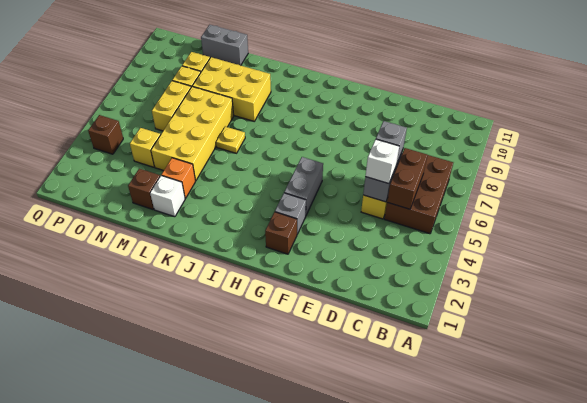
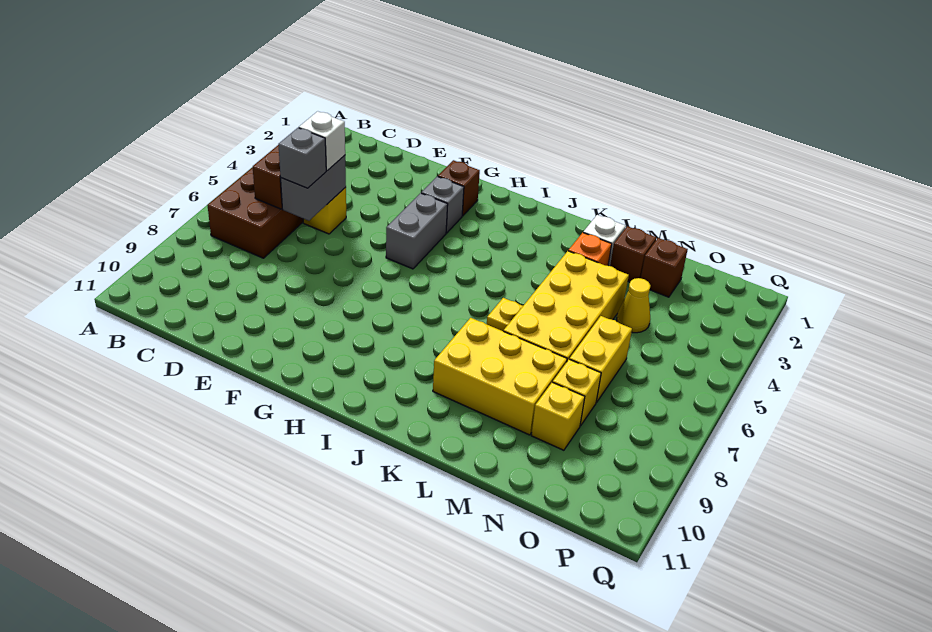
grey 1x2 brick [201,25,248,65] -> none
yellow 1x1 brick [130,128,160,167] -> yellow 1x1 cone [617,278,651,333]
brown 1x1 brick [88,115,123,154] -> brown 1x1 brick moved to [641,238,688,297]

